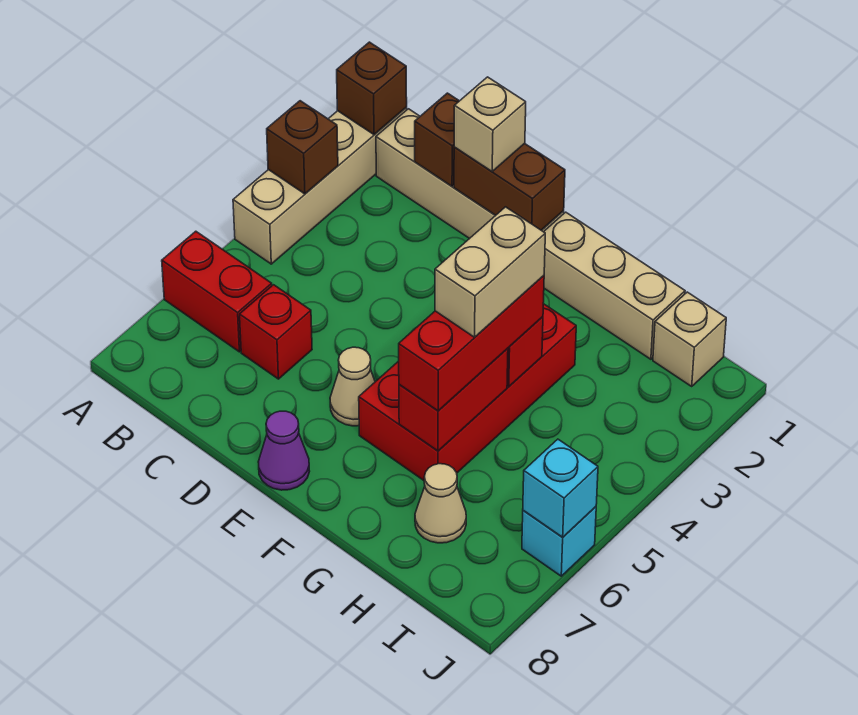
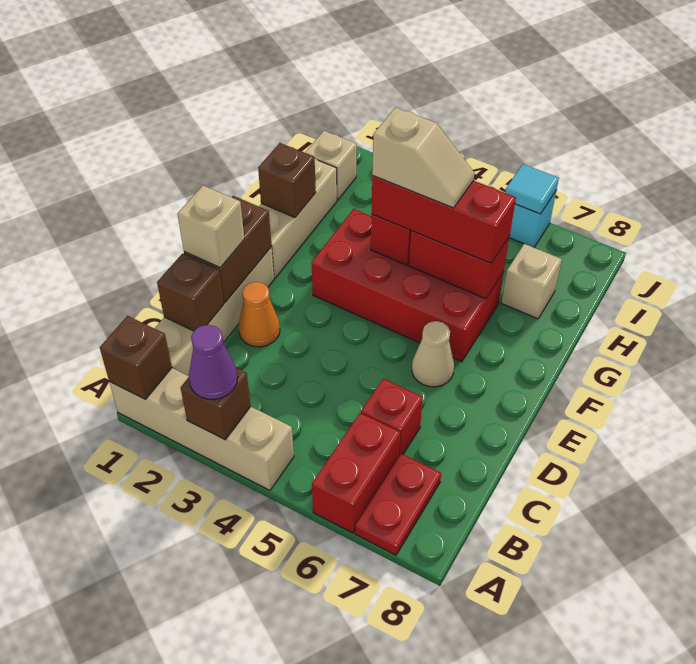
none -> red 1x2 plate [355,454,441,555]
none -> orange 1x1 cone [239,282,280,347]
purple 1x1 cone [258,411,310,490] -> purple 1x1 cone moved to [189,325,238,399]
none -> brown 1x1 brick [258,143,316,217]
tan 1x2 brick [435,207,545,337] -> tan 1x2 slope [372,107,474,208]
tan 1x1 cone [415,464,466,543] -> tan 1x1 brick [501,244,562,319]
cyan 1x1 brick [523,439,598,537] -> cyan 1x1 tile [505,164,559,214]

